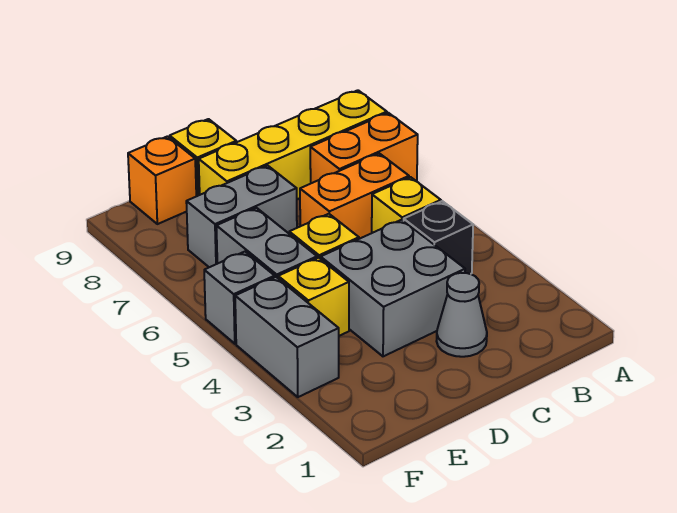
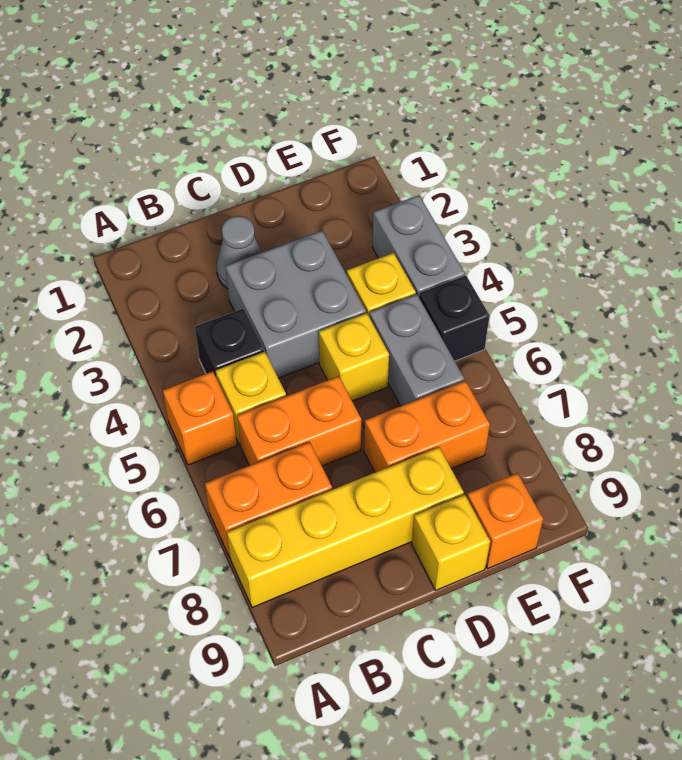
none -> orange 1x1 brick [163,371,237,465]
grey 1x2 brick [186,166,297,267] -> orange 1x2 brick [364,381,490,472]
grey 1x1 brick [204,252,275,344] -> black 1x1 brick [419,276,490,361]

